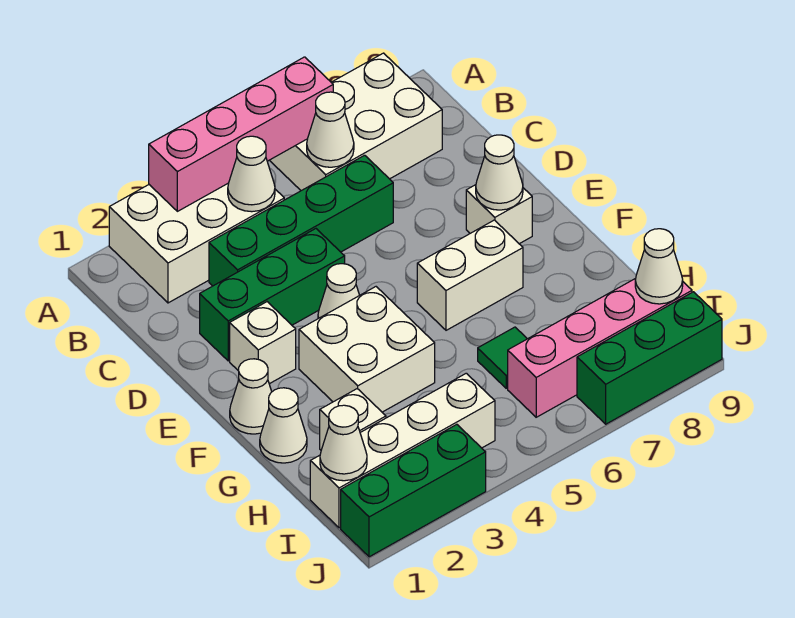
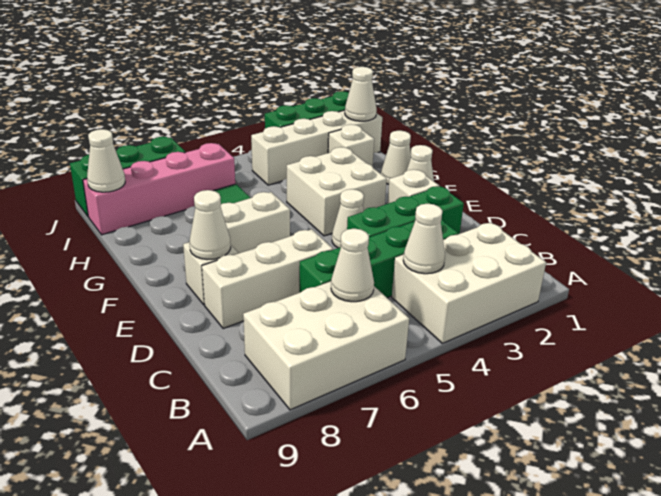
pink 1x4 brick [149,57,333,211] -> none
none -> white 1x3 brick [202,229,333,329]

